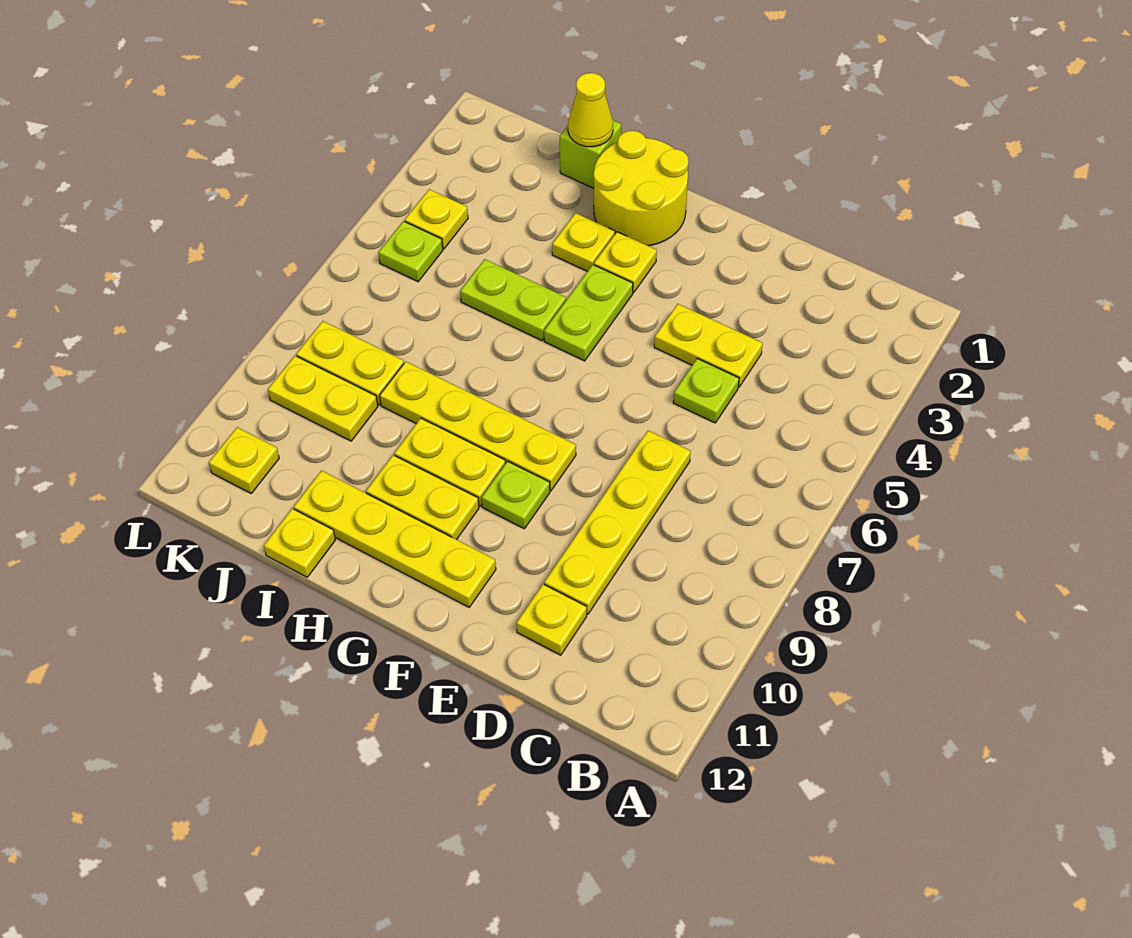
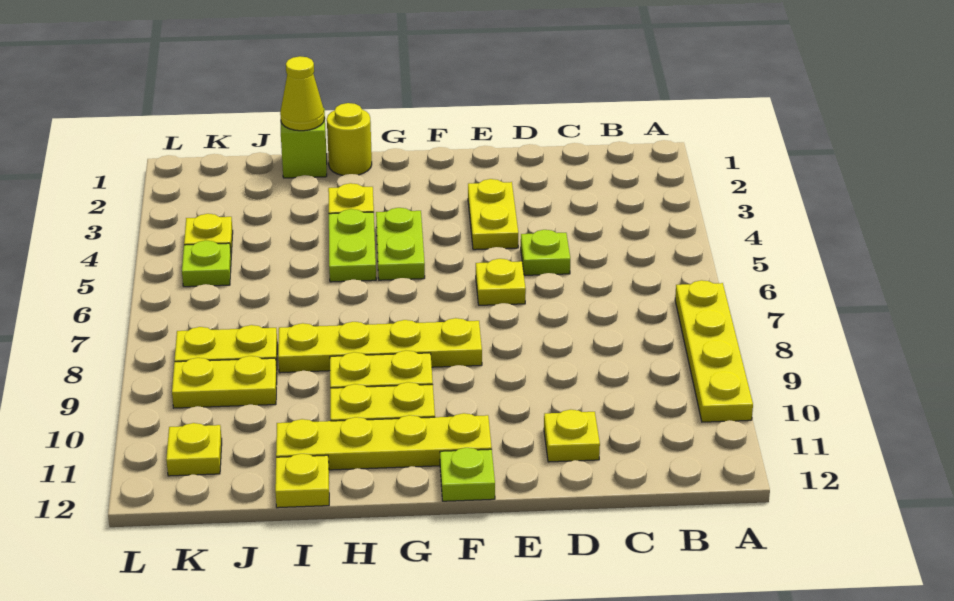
yellow 1x2 plate [654,304,763,387] -> yellow 1x2 plate turned to [468,179,518,250]
yellow 1x4 plate [544,430,691,614] -> yellow 1x4 plate moved to [675,280,753,422]
lime 1x1 plate [482,461,550,529] -> lime 1x1 plate moved to [440,448,495,501]
yellow 2x2 round brick [594,131,688,246] -> yellow 1x1 round brick [327,103,372,175]
yellow 1x1 plate [594,232,657,293] -> yellow 1x1 plate moved to [476,259,526,305]
lime 1x2 plate [460,259,566,341] -> lime 1x2 plate turned to [329,209,376,282]

